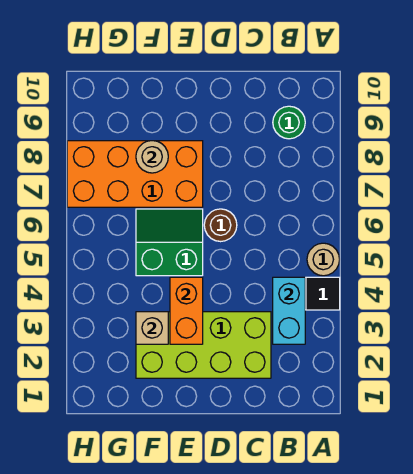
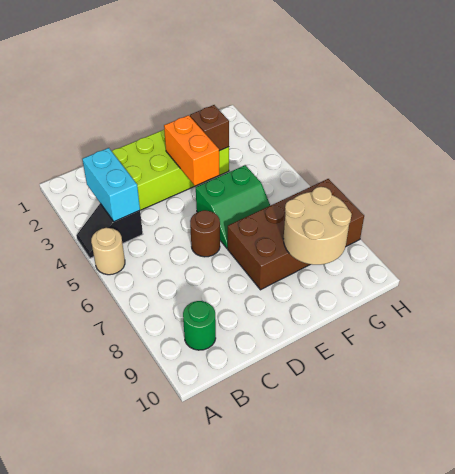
orange 2x4 brick [67,141,203,207] -> brown 2x4 brick [228,179,364,290]
tan 1x1 brick [136,312,168,344] -> brown 1x1 brick [190,105,229,151]
tan 1x1 round brick [136,141,168,173] -> tan 2x2 round brick [284,187,352,265]

